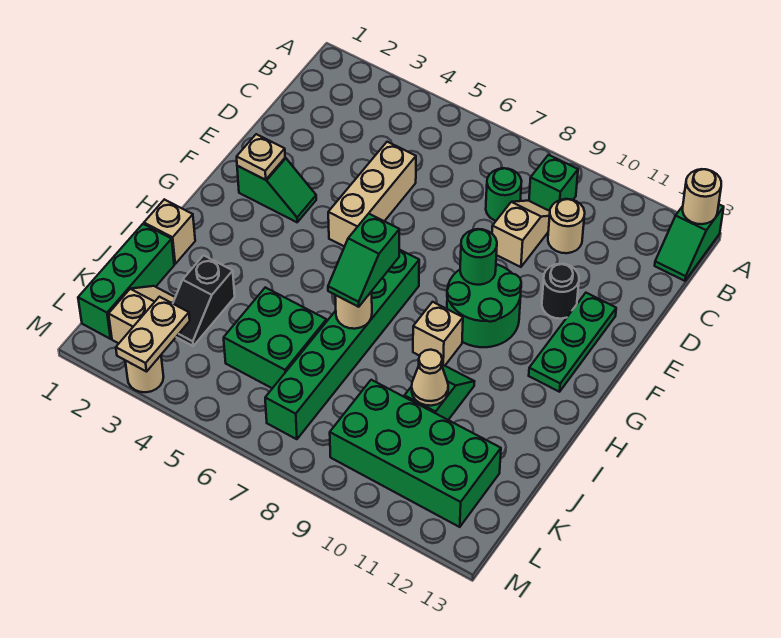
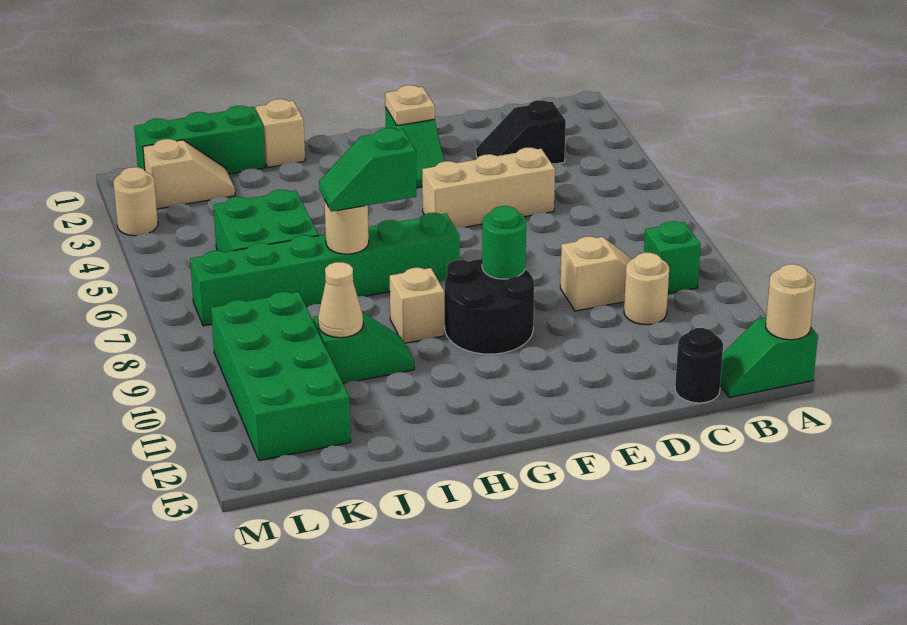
green 1x1 round brick [486,168,522,221] -> none
black 1x1 round brick [542,264,579,319] -> black 1x1 round brick moved to [675,328,723,403]
green 1x3 plate [529,293,616,392] -> none
green 2x2 round brick [447,264,521,347] -> black 2x2 round brick [444,259,534,354]
black 1x2 slope [173,255,235,346] -> black 1x2 slope moved to [476,100,566,163]
tan 1x2 plate [116,297,190,372] -> none

